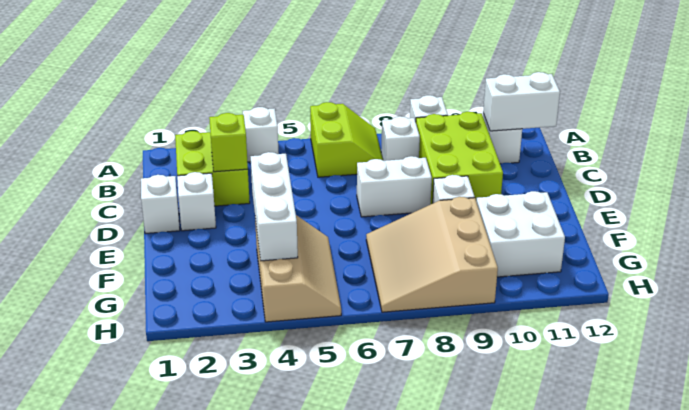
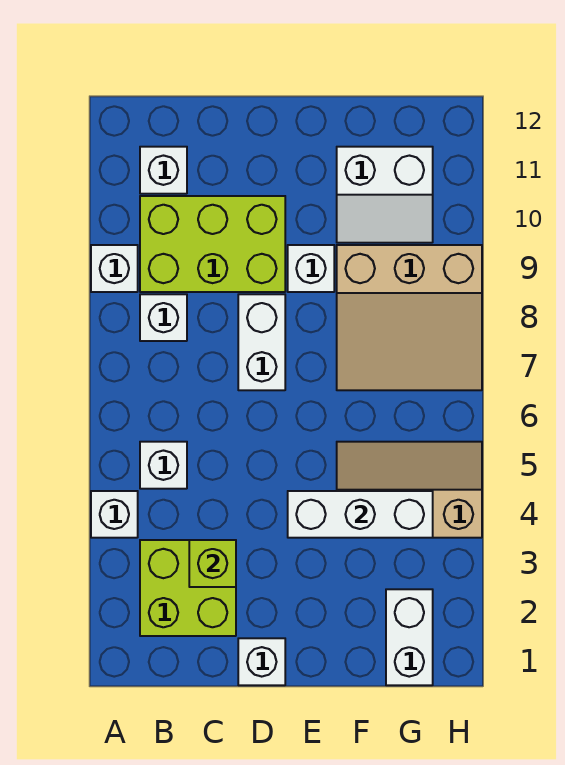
lime 2x2 slope [310,102,383,177] -> none
white 1x2 brick [483,72,560,131] -> white 1x2 brick moved to [386,589,433,685]
white 1x1 brick [177,172,216,231] -> white 1x1 brick moved to [140,442,187,489]
white 2x2 brick [476,191,565,277] -> white 2x2 slope [337,147,433,243]

